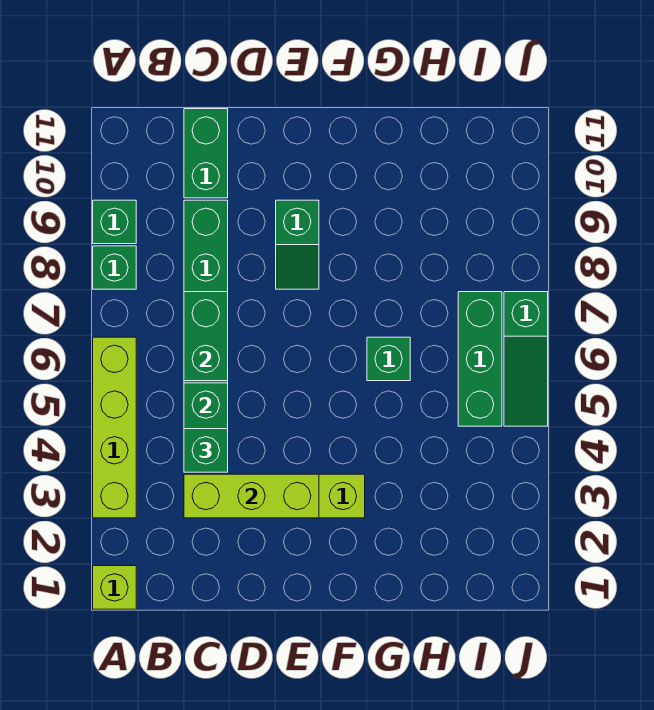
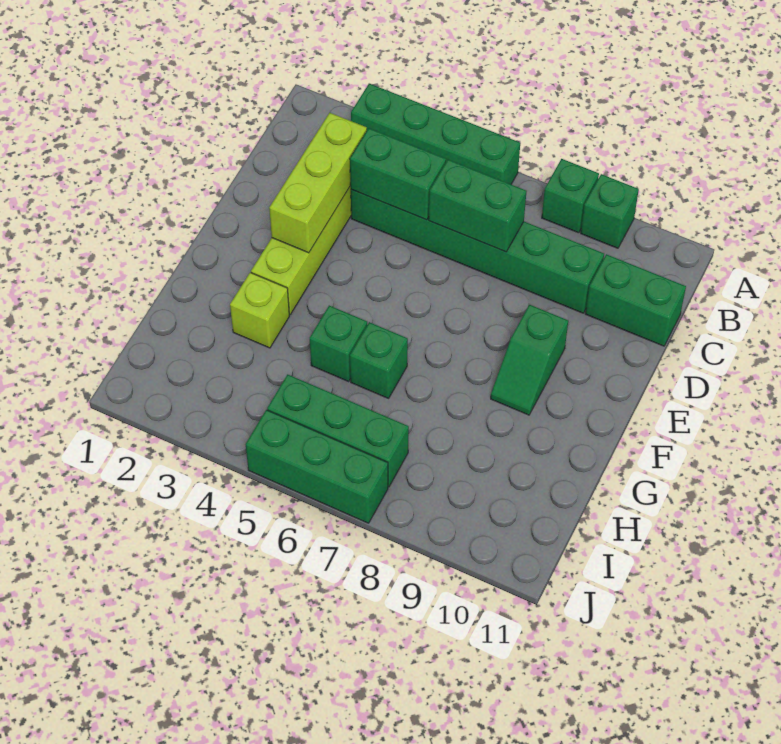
lime 1x1 brick [93,566,136,609] -> lime 1x1 brick moved to [230,273,289,348]
lime 1x4 brick [93,337,136,518] -> green 1x4 brick [351,84,520,184]
green 1x1 brick [184,429,228,472] -> green 1x1 brick moved to [310,306,367,381]
green 1x2 slope [276,200,319,289] -> green 1x2 slope turned to [491,305,568,415]
green 1x3 slope [504,292,548,426] -> green 1x3 brick [245,410,388,523]

